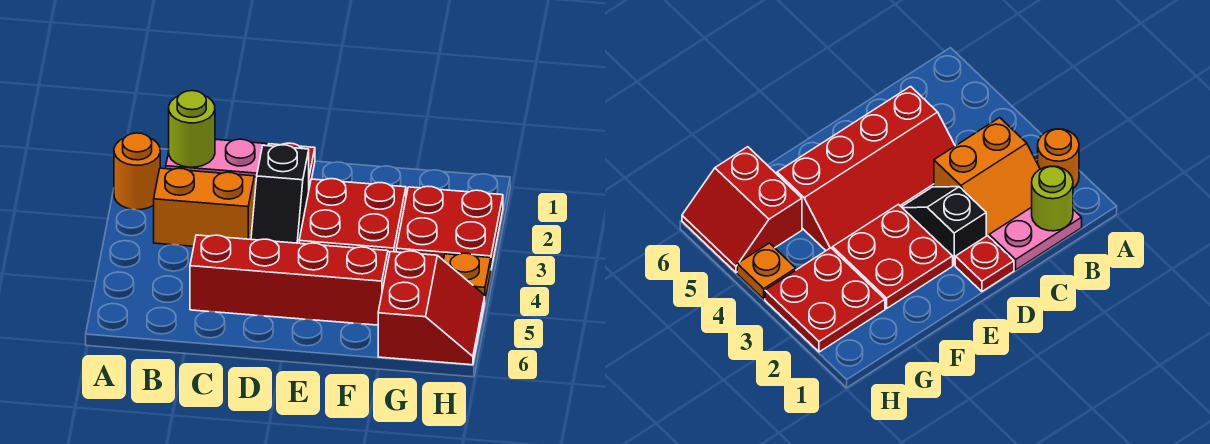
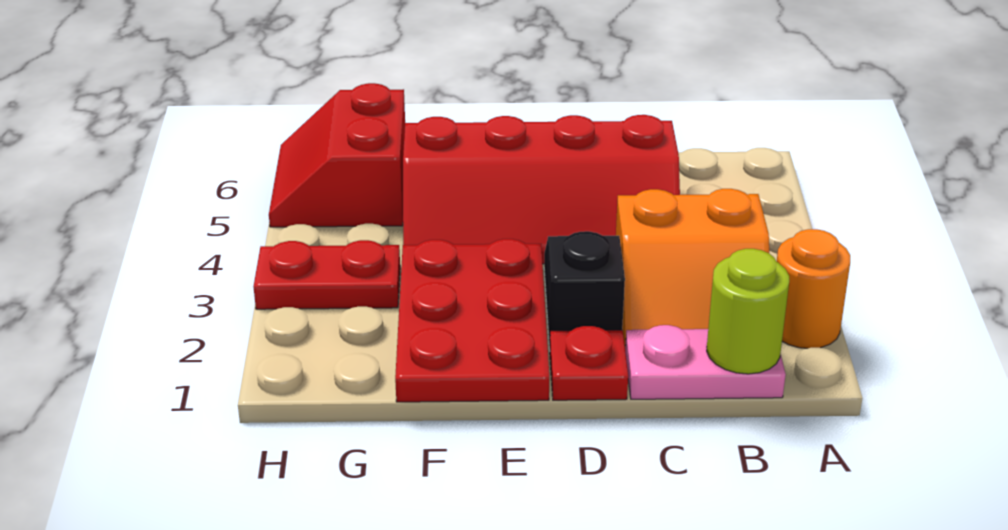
red 2x2 plate [299,179,406,252] -> red 2x3 plate [395,239,549,402]
red 2x2 plate [396,186,503,269] -> red 1x2 plate [253,240,400,309]
orange 1x1 plate [444,253,491,300] -> none

